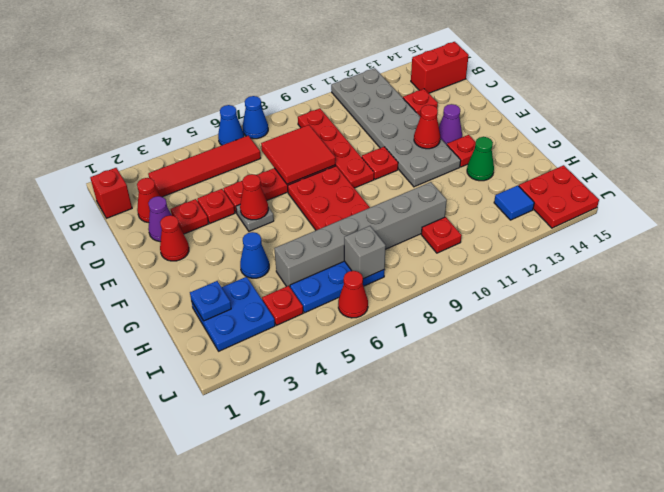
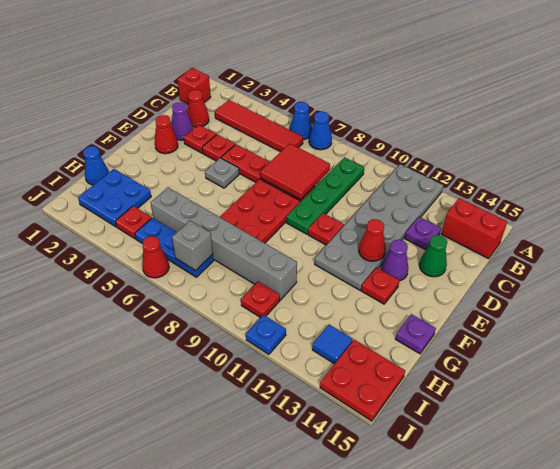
red 1x4 plate [298,108,374,188] -> green 1x4 plate [286,157,364,234]
red 1x1 plate [403,89,438,117] -> purple 1x1 plate [405,217,441,250]
red 1x1 cone [240,174,268,220] -> none
blue 1x1 cone [240,232,269,278] -> blue 1x1 cone moved to [83,146,109,185]
green 1x1 cone [467,137,494,181] -> green 1x1 cone moved to [419,235,447,277]
none -> purple 1x1 plate [396,314,436,354]
blue 1x1 plate [190,281,231,321] -> blue 1x1 plate moved to [246,315,286,354]

